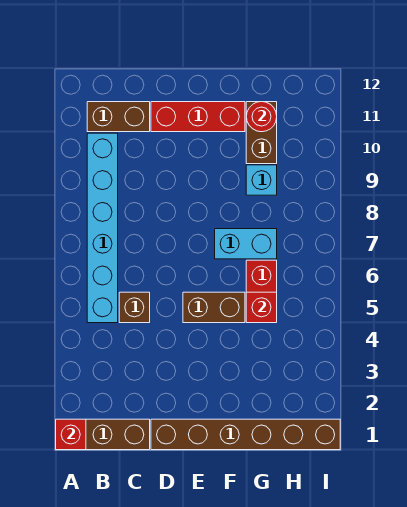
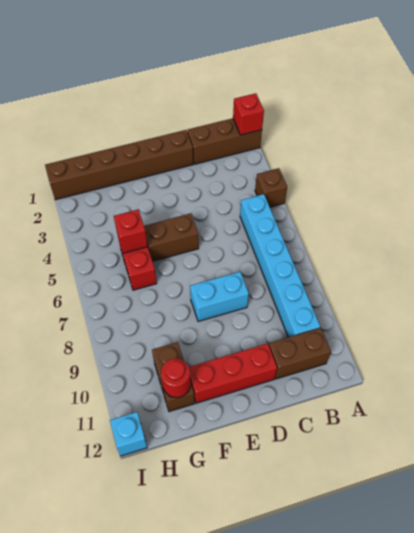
brown 1x1 brick [119,292,150,323] -> brown 1x1 brick moved to [255,168,287,207]
cyan 1x2 brick [215,229,277,259] -> cyan 1x2 brick moved to [190,272,249,321]
cyan 1x1 brick [246,165,277,195] -> cyan 1x1 brick moved to [110,412,147,456]

